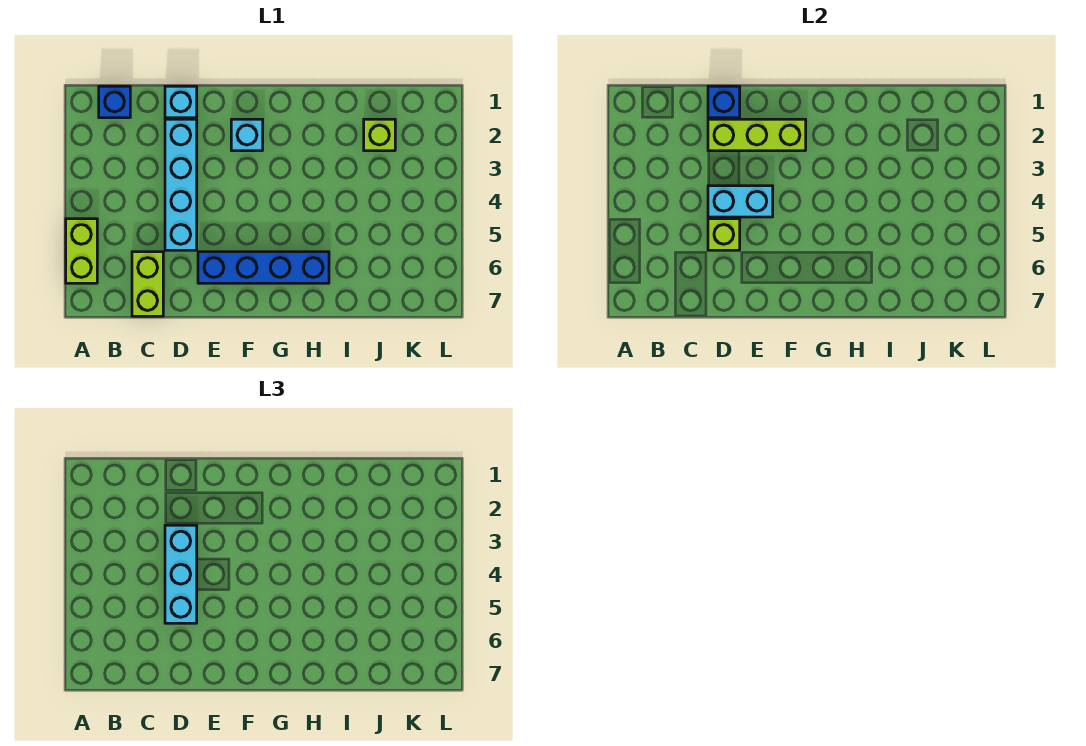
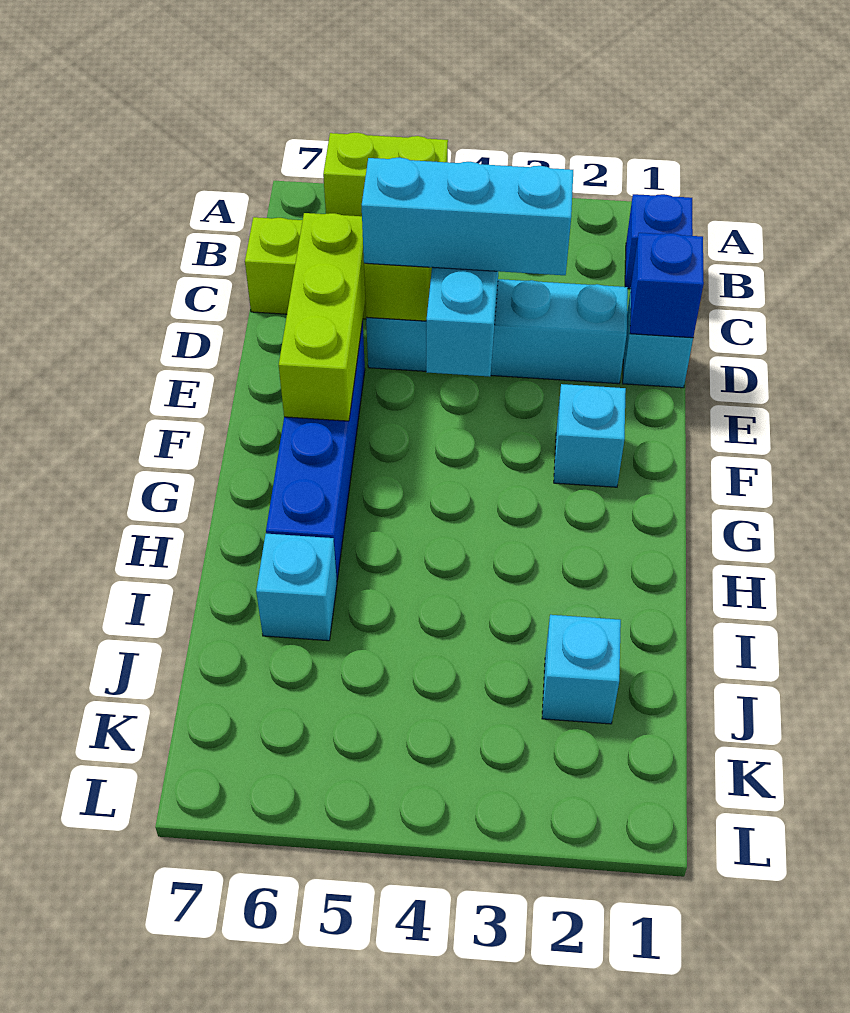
lime 1x3 brick [708,119,806,151] -> lime 1x3 brick moved to [279,213,365,421]
none -> cyan 1x1 brick [256,534,337,641]
lime 1x1 brick [364,119,395,151] -> cyan 1x1 brick [542,615,621,724]

